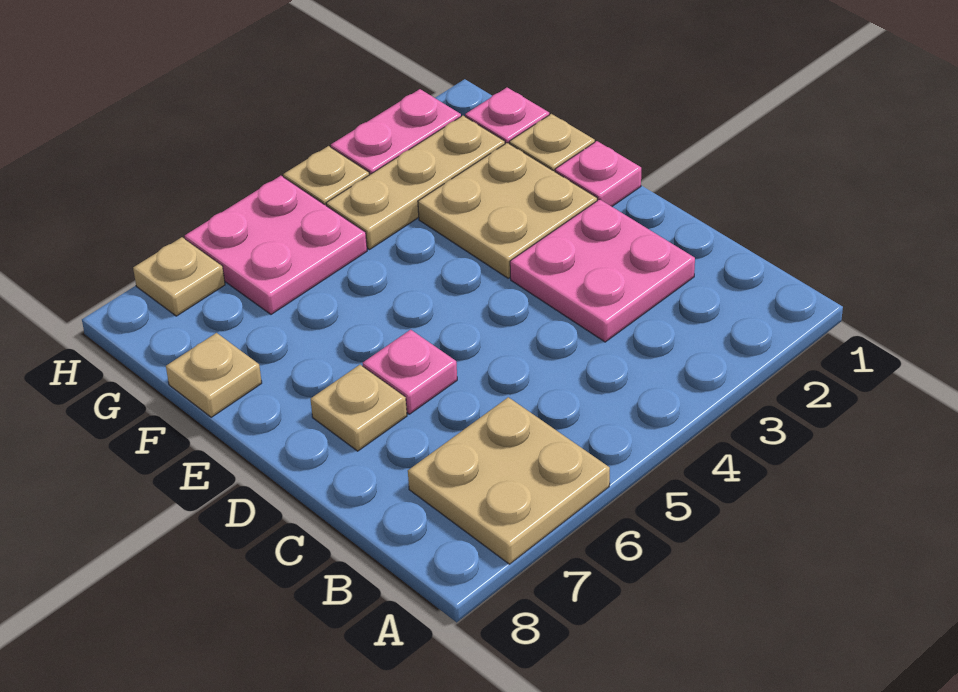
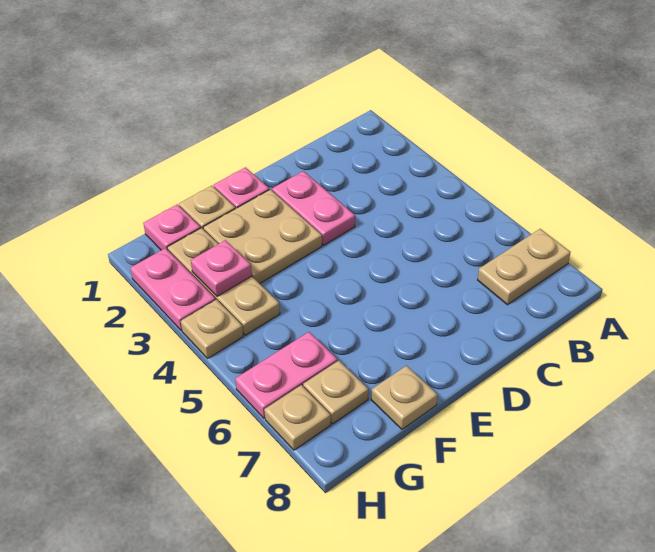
tan 2x2 plate [408,397,610,564] -> tan 1x2 plate [478,229,571,305]
pink 2x2 plate [510,199,695,342] -> pink 1x2 plate [272,171,355,245]
pink 1x1 plate [363,330,457,414] -> pink 1x1 plate moved to [191,240,252,296]
tan 1x1 plate [311,365,407,451] -> tan 1x1 plate moved to [303,361,368,424]
pink 2x2 plate [185,176,367,314] -> pink 1x2 plate [235,332,337,418]

